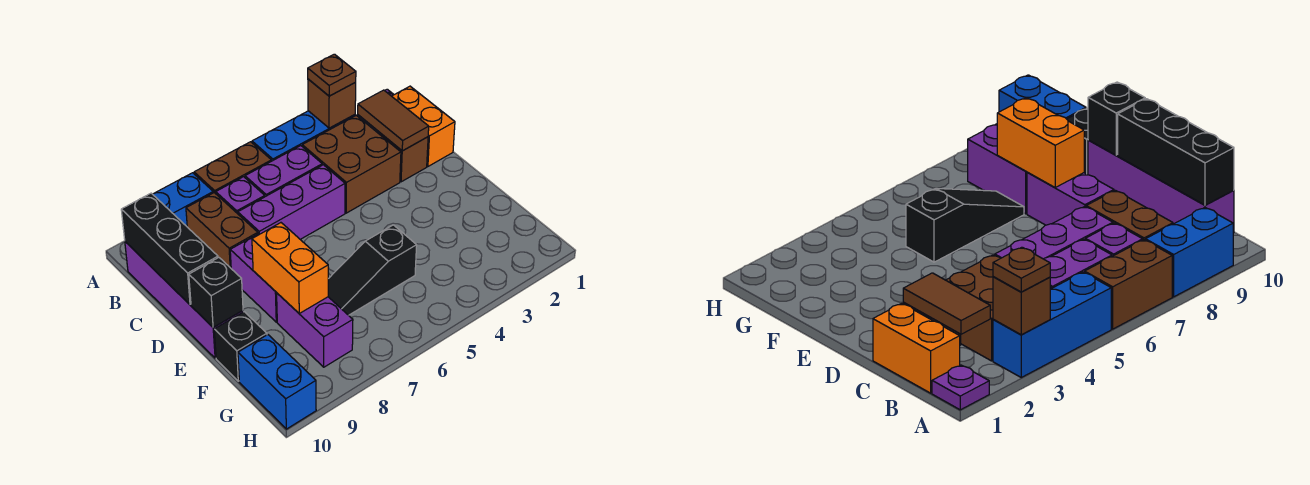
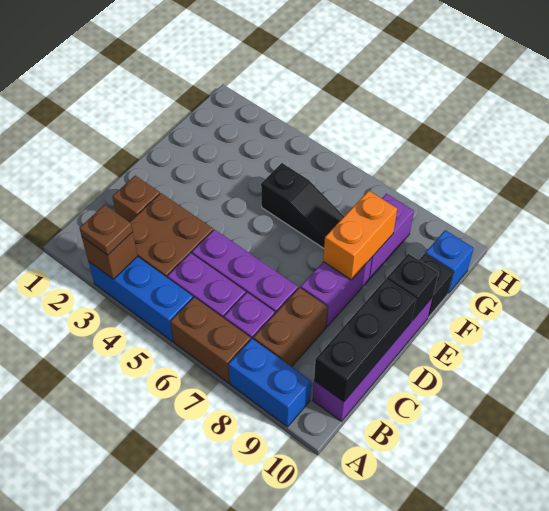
purple 1x1 plate [932,365,989,410] -> none
orange 1x2 brick [392,86,455,166] -> none
brown 1x2 tile [358,90,429,151] -> none
blue 1x2 brick [238,335,316,429] -> blue 1x1 brick [425,230,474,293]

